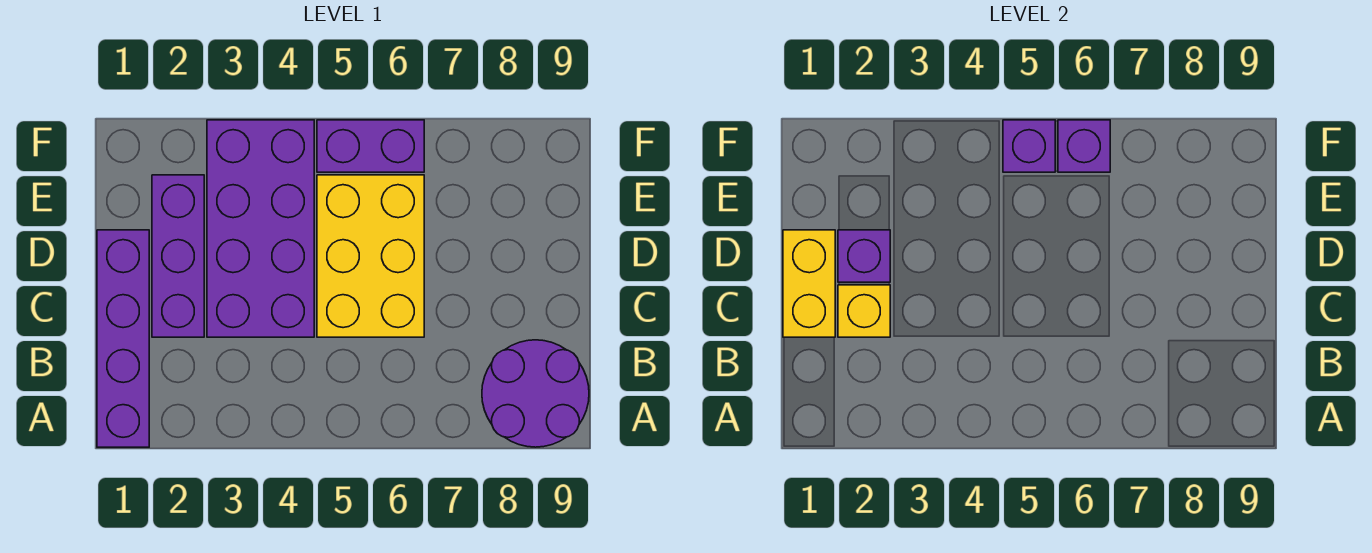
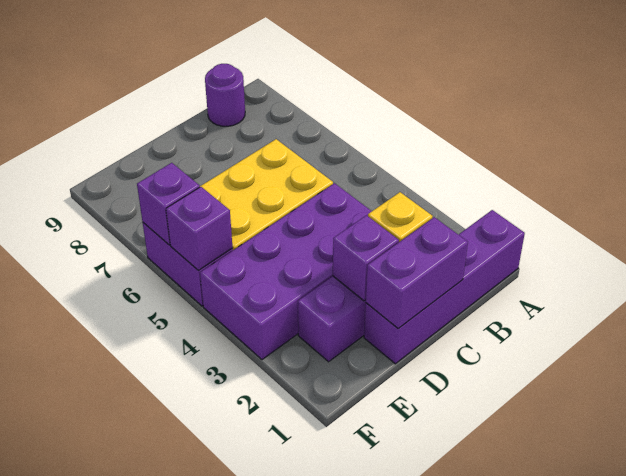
purple 2x2 round brick [482,340,589,447] -> purple 1x1 round brick [205,64,245,126]
yellow 1x2 brick [783,230,835,337] -> purple 1x2 brick [366,217,468,329]

